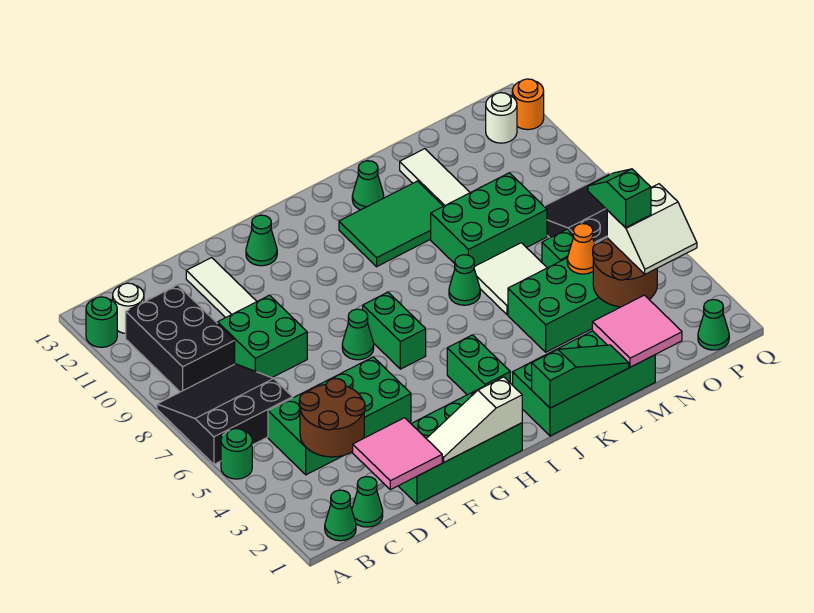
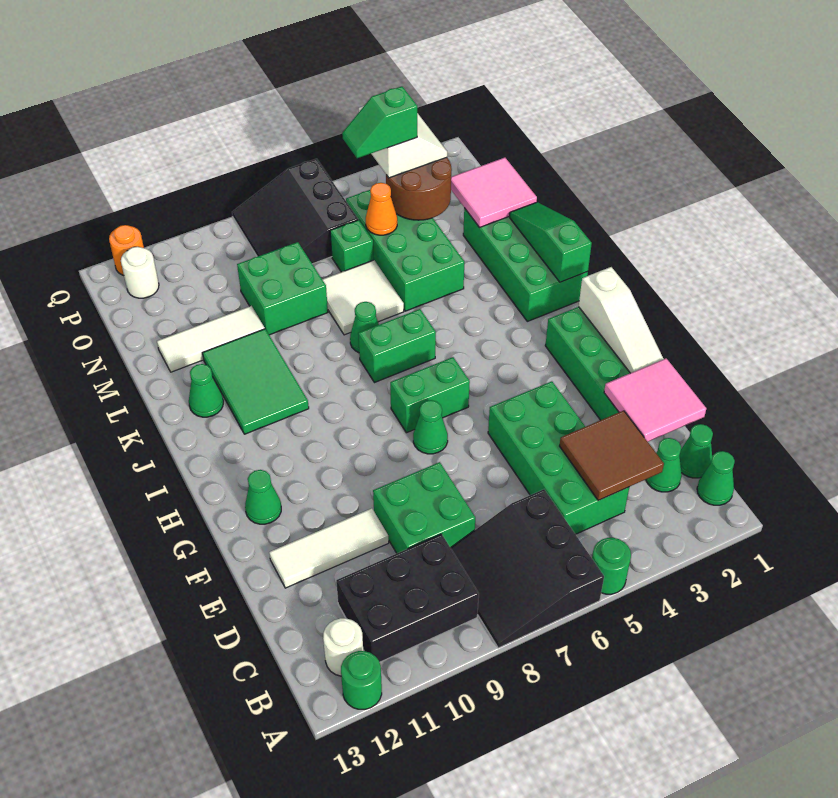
brown 2x2 round brick [299,379,365,457] -> brown 2x2 tile [560,411,664,500]
green 1x2 brick [447,335,510,395] -> green 1x2 brick moved to [358,309,436,383]
green 2x3 brick [431,173,547,267] -> green 2x2 brick [237,242,328,335]
green 1x1 cone [698,300,729,350] -> green 1x1 cone moved to [646,438,682,492]

